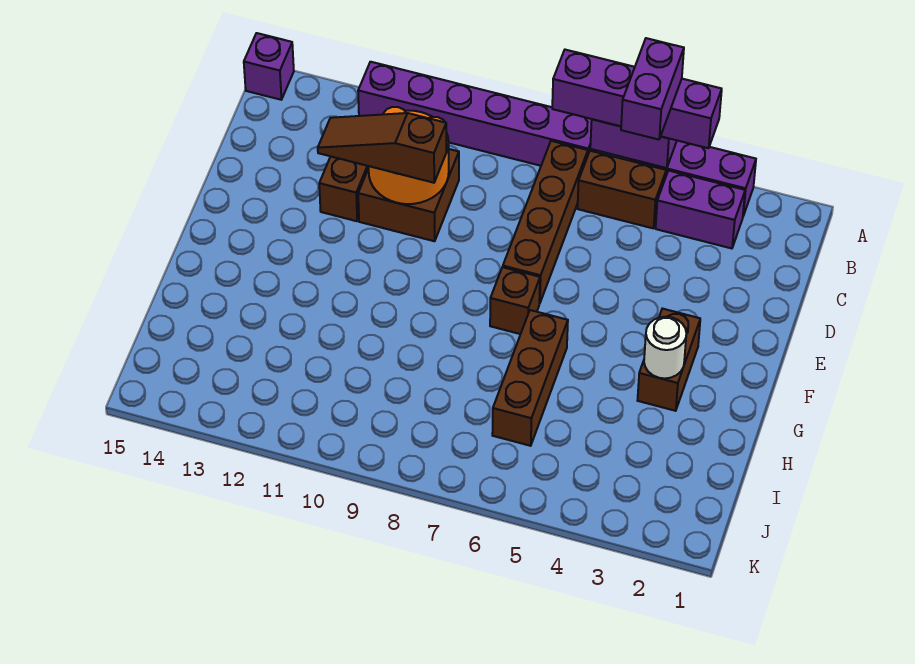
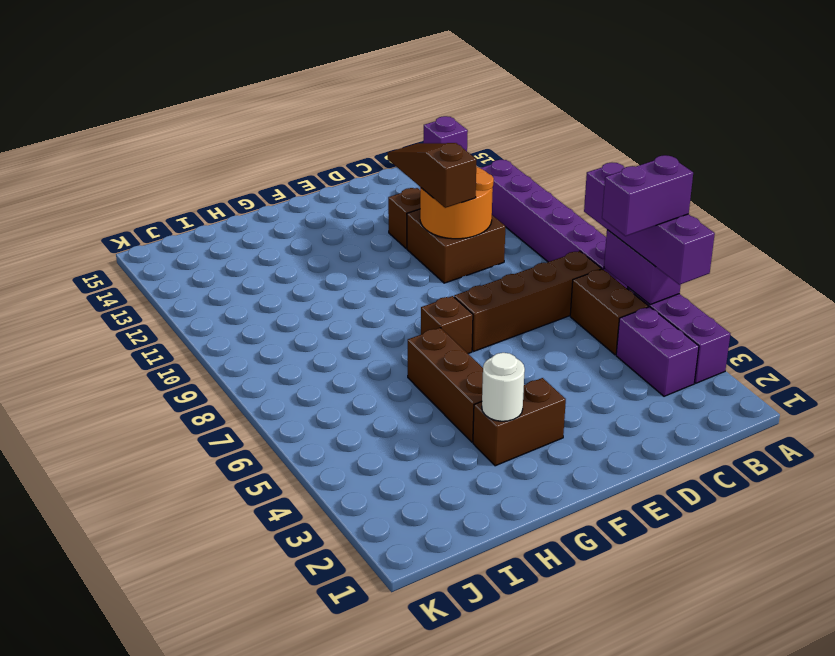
brown 1x3 brick [492,310,568,446] -> brown 1x3 brick turned to [408,328,483,442]

